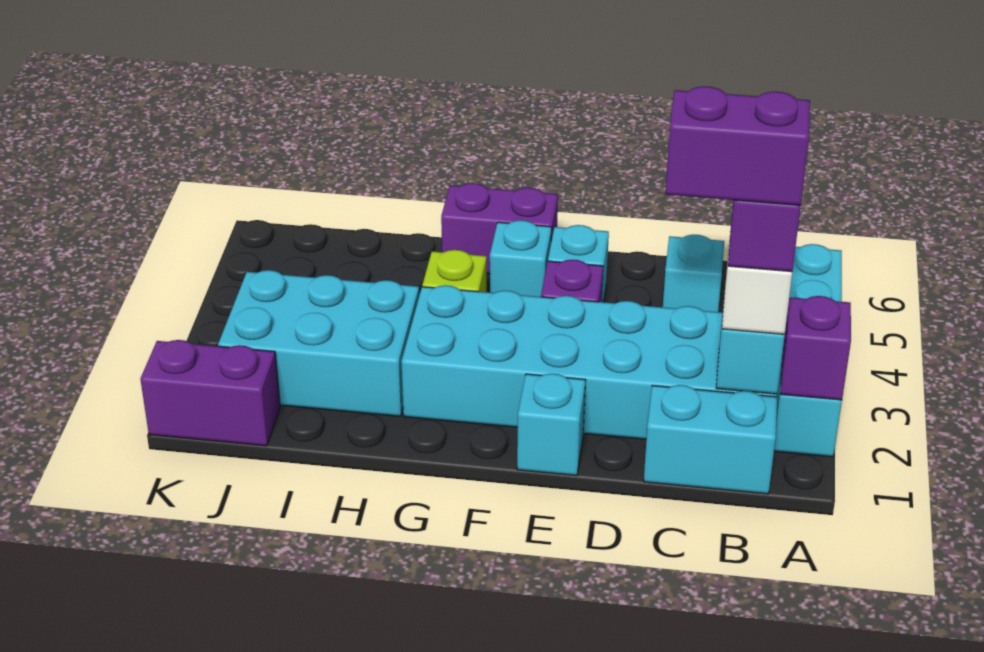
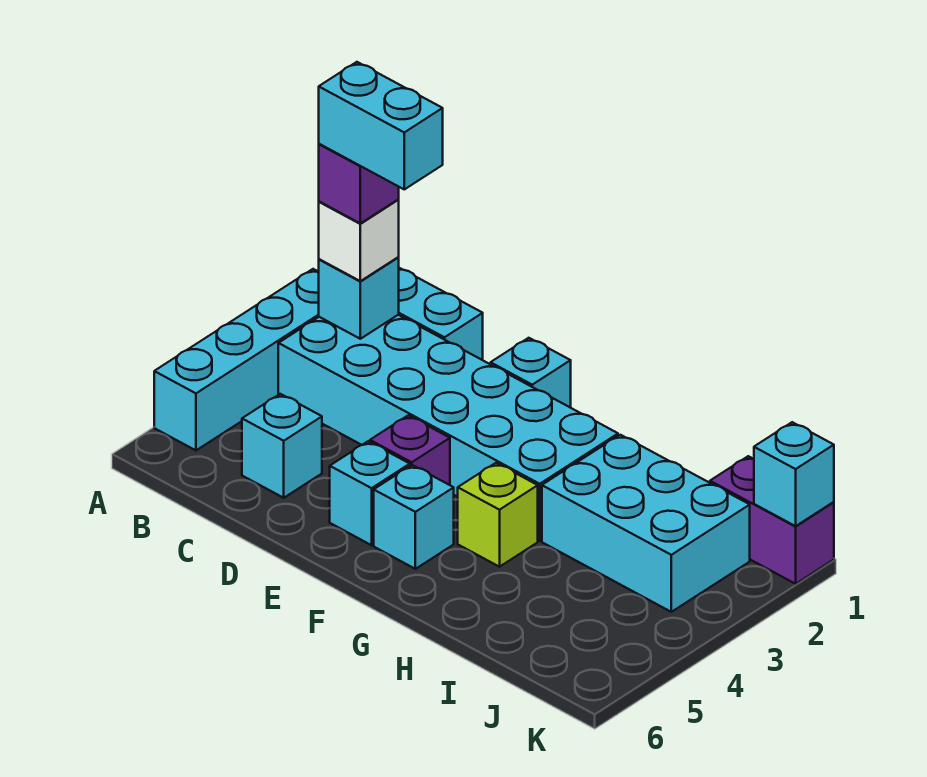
purple 1x1 brick [780,296,851,400] -> none
purple 1x2 brick [665,86,810,205] -> cyan 1x2 brick [319,62,443,189]
purple 1x2 brick [441,183,558,274] -> none
none -> cyan 1x1 brick [754,422,834,526]

